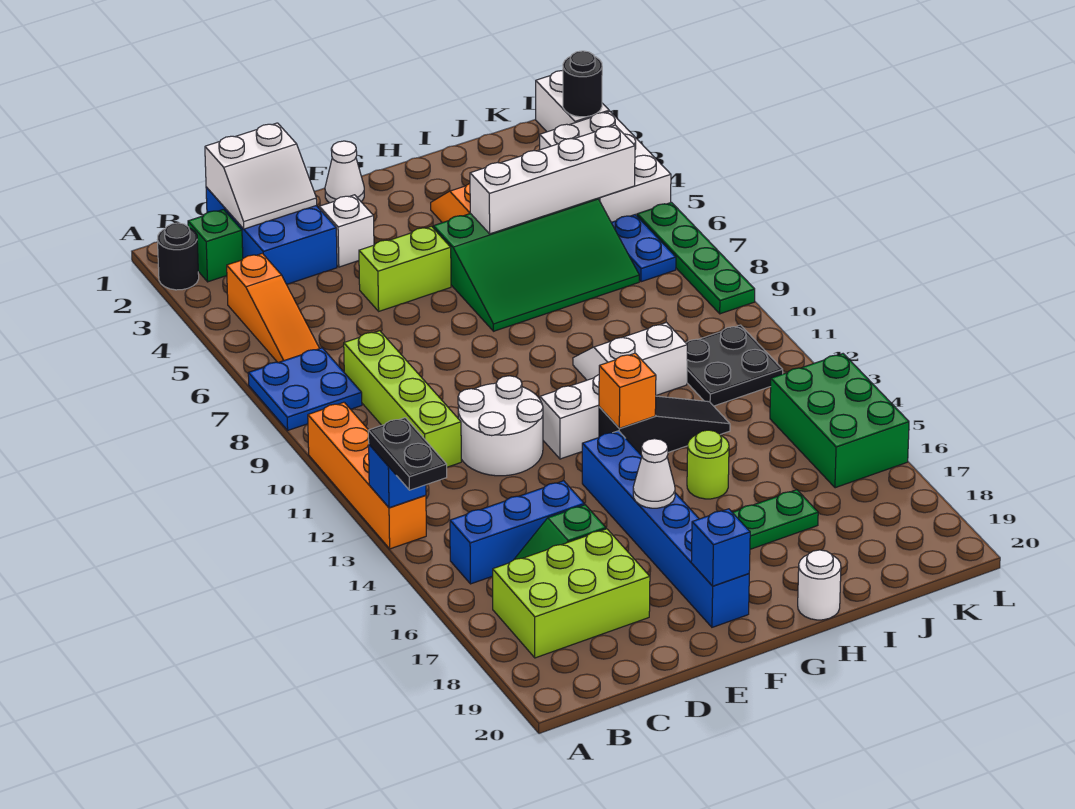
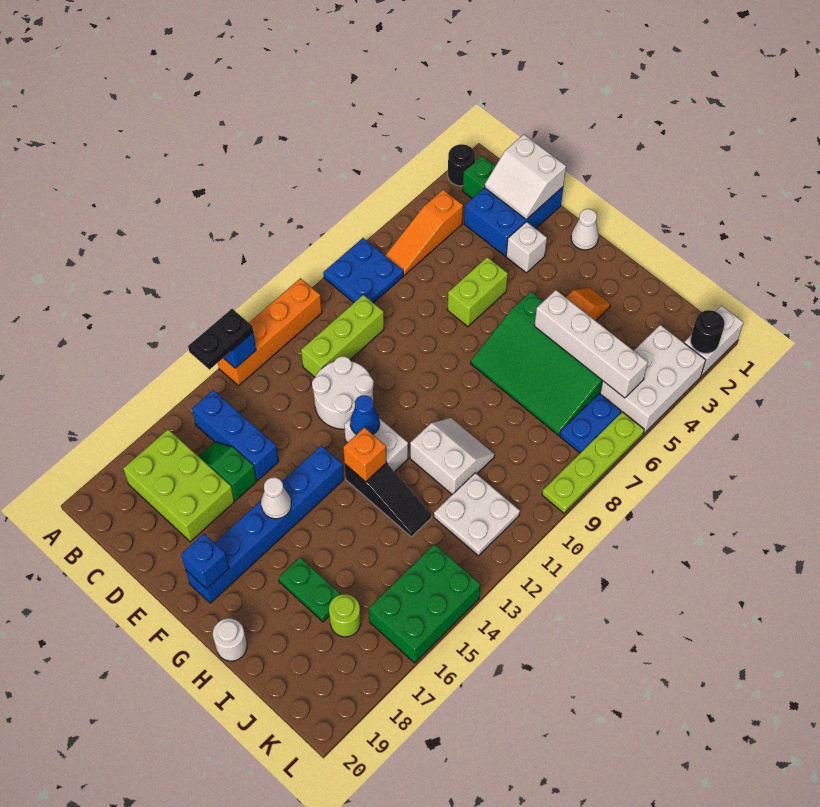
lime 1x4 brick [344,331,461,467] -> lime 1x3 brick [301,295,384,377]
lime 1x2 brick [359,226,451,311] -> lime 1x2 brick turned to [448,257,508,327]
none -> blue 1x1 cone [350,395,380,434]
lime 1x1 round brick [687,430,729,499] -> lime 1x1 round brick moved to [329,594,361,637]
black 2x2 plate [686,325,783,406] -> white 2x2 plate [434,473,520,556]
green 1x4 plate [637,202,755,314] -> lime 1x4 plate [542,412,644,513]

